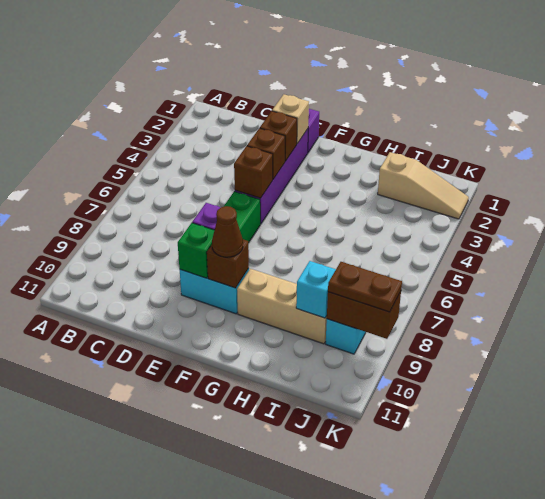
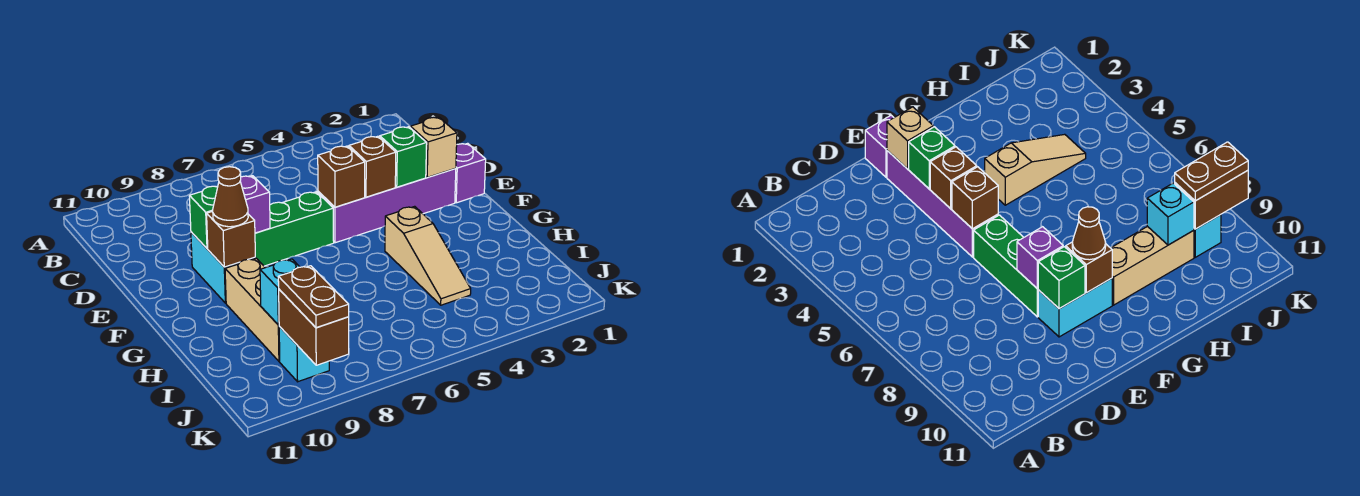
brown 1x1 brick [260,111,297,161] -> green 1x1 brick [380,127,427,187]
tan 1x3 slope [378,152,469,219] -> tan 1x3 slope moved to [385,206,471,305]

